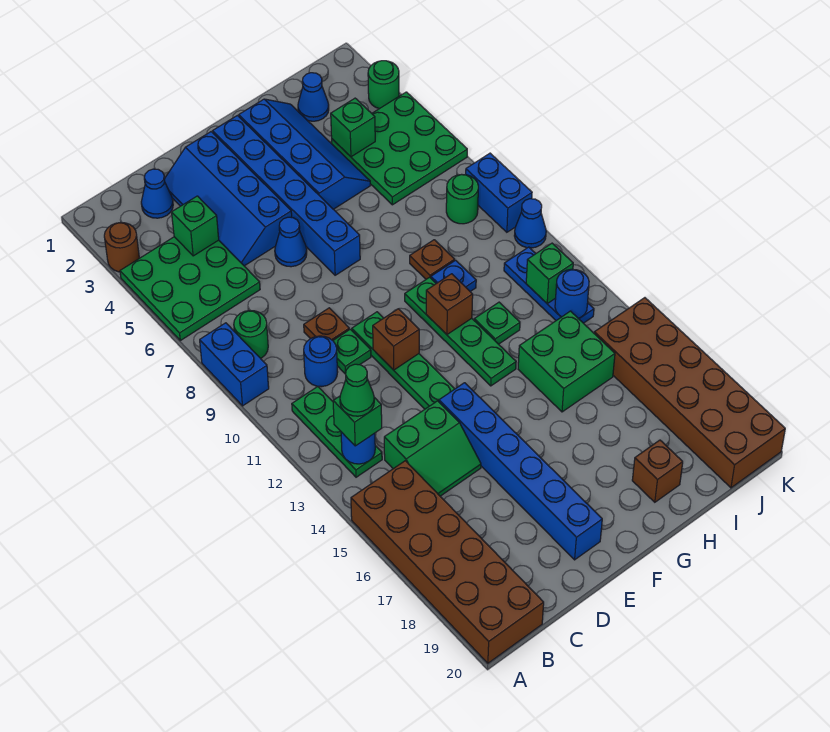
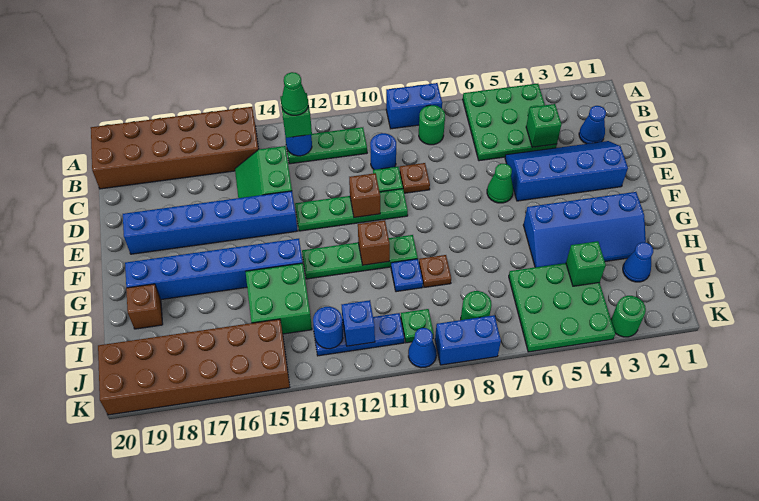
brown 1x1 round brick [104,222,139,272] -> none
blue 1x1 cone [275,217,307,267] -> green 1x1 cone [487,164,513,203]
blue 1x6 brick [213,116,360,275] -> blue 1x6 brick moved to [125,239,303,300]
green 1x1 plate [474,302,520,344] -> green 1x1 plate moved to [401,309,434,343]
green 1x1 brick [526,243,573,303] -> blue 1x1 brick [342,300,375,346]

